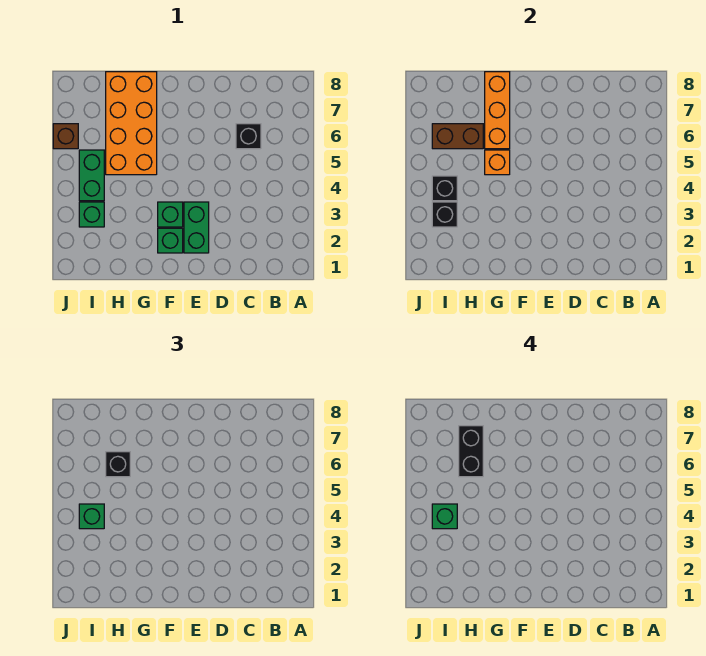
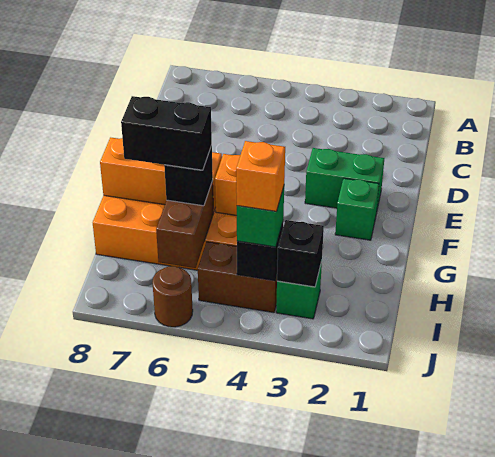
black 1x1 brick [236,124,261,149] -> none
green 1x1 brick [158,202,183,227] -> none
green 1x2 brick [79,150,104,201] -> brown 1x2 brick [198,242,277,313]
green 1x1 brick [432,504,457,529] -> orange 1x1 brick [236,141,285,211]
brown 1x1 brick [53,124,78,149] -> brown 1x1 round brick [152,266,193,327]

